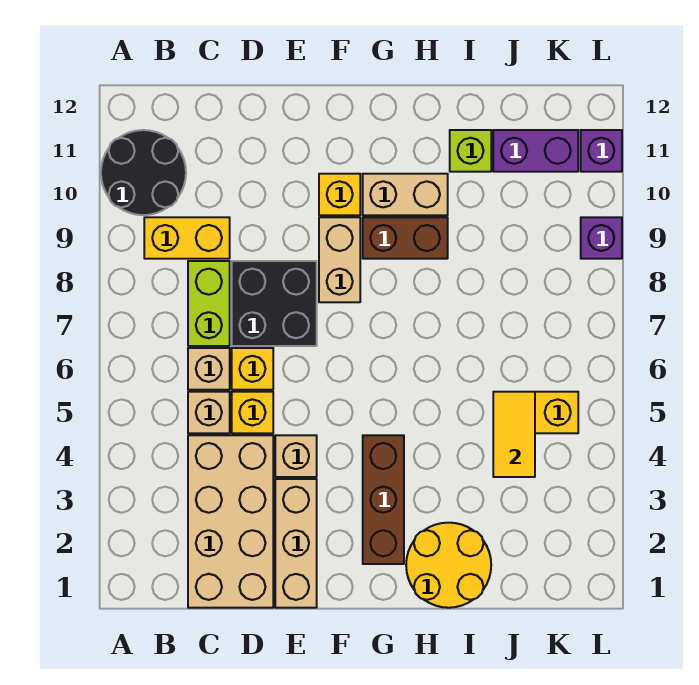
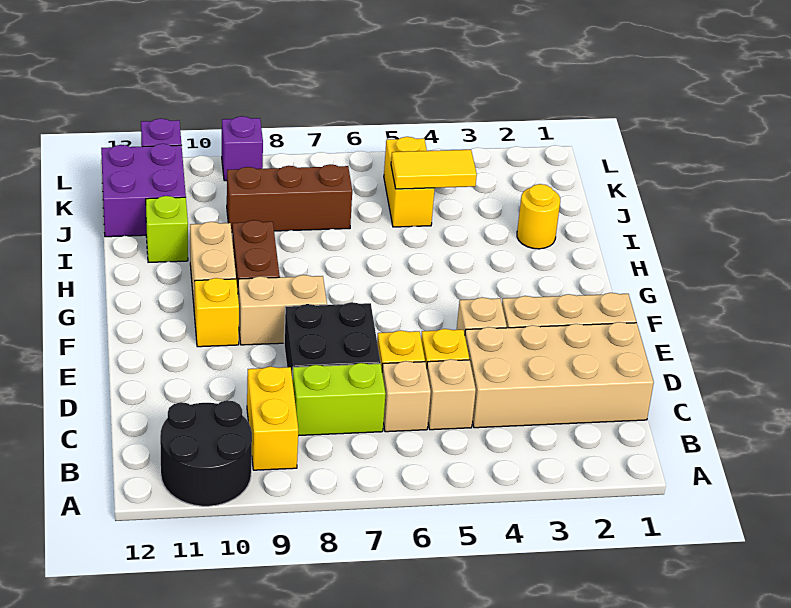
brown 1x3 brick [363,435,404,564] -> brown 1x3 brick moved to [227,164,352,232]
yellow 2x2 round brick [406,523,491,608] -> yellow 1x1 round brick [517,184,560,249]
purple 1x2 brick [493,130,578,172] -> purple 2x2 brick [101,144,186,237]

